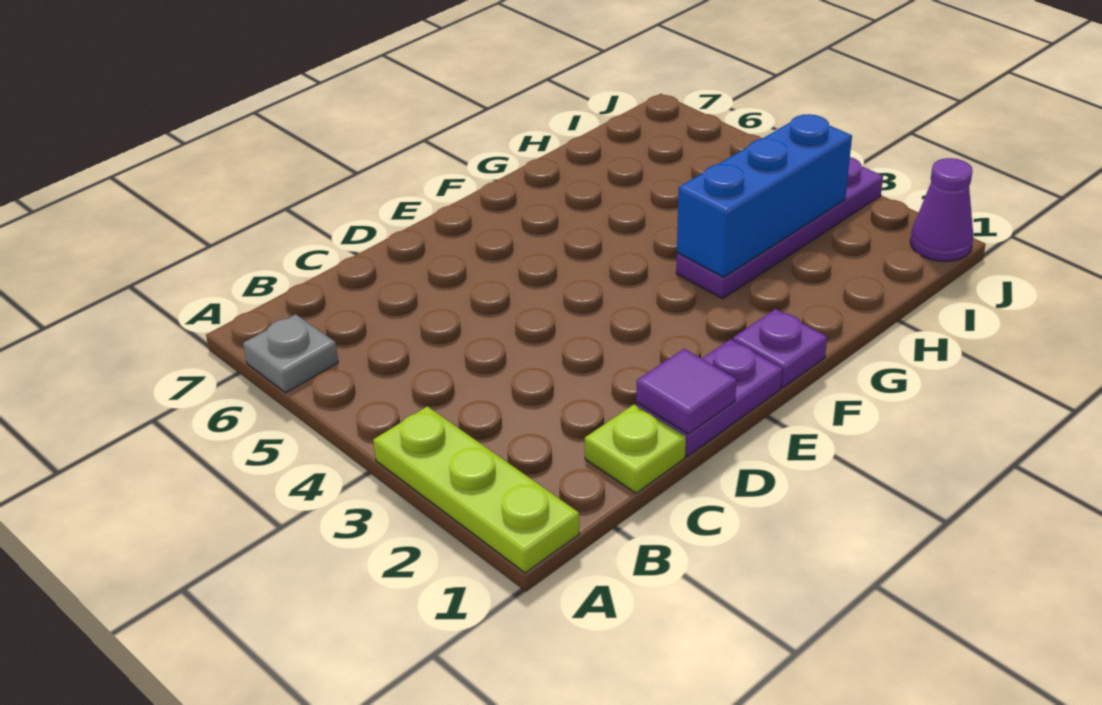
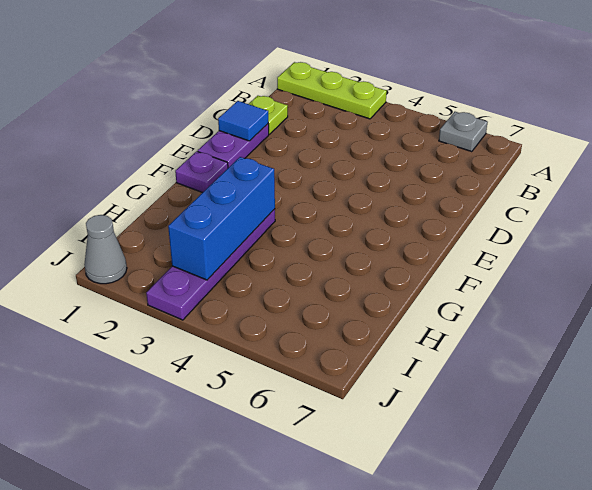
purple 1x1 tile [636,349,737,434] -> blue 1x1 tile [218,101,268,141]
purple 1x1 cone [910,158,973,261] -> grey 1x1 cone [84,215,127,284]

